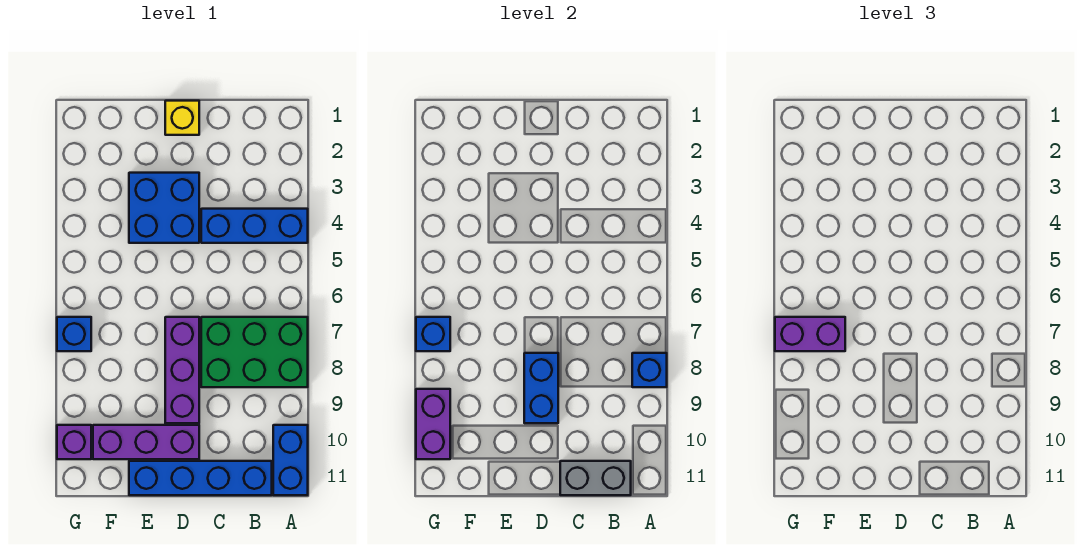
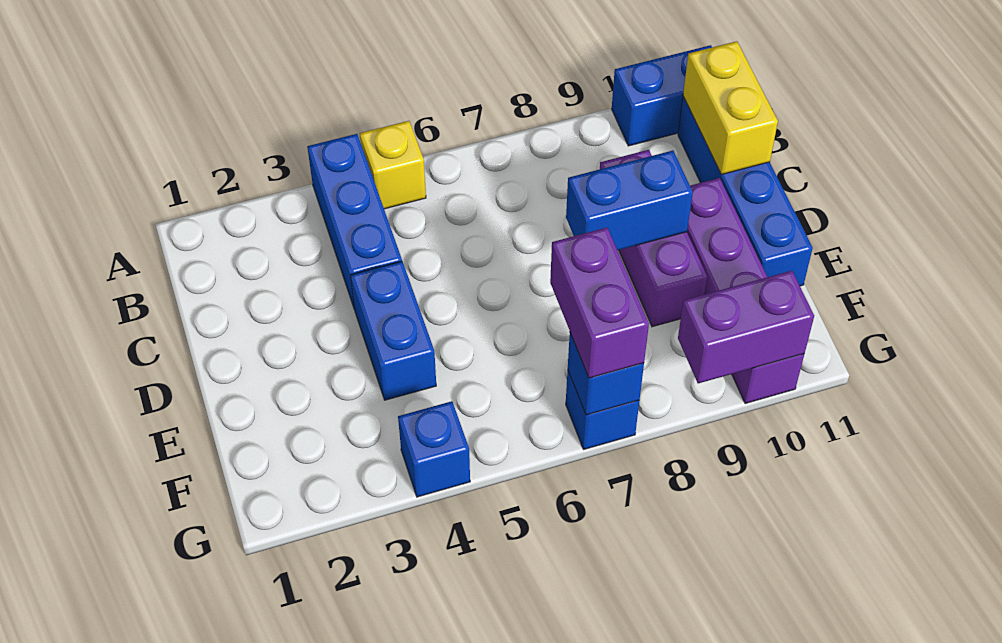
green 2x3 brick [201,317,308,387] -> none
blue 1x1 brick [632,353,667,387] -> blue 1x1 brick moved to [398,401,470,497]
grey 1x2 brick [560,461,631,495] -> yellow 1x2 brick [683,41,778,175]
yellow 1x1 brick [165,101,199,135] -> yellow 1x1 brick moved to [360,121,426,209]
blue 2x2 brick [129,173,199,243] -> blue 1x2 brick [351,261,436,400]
purple 1x3 brick [165,317,199,423] -> purple 1x3 brick turned to [600,150,707,327]

